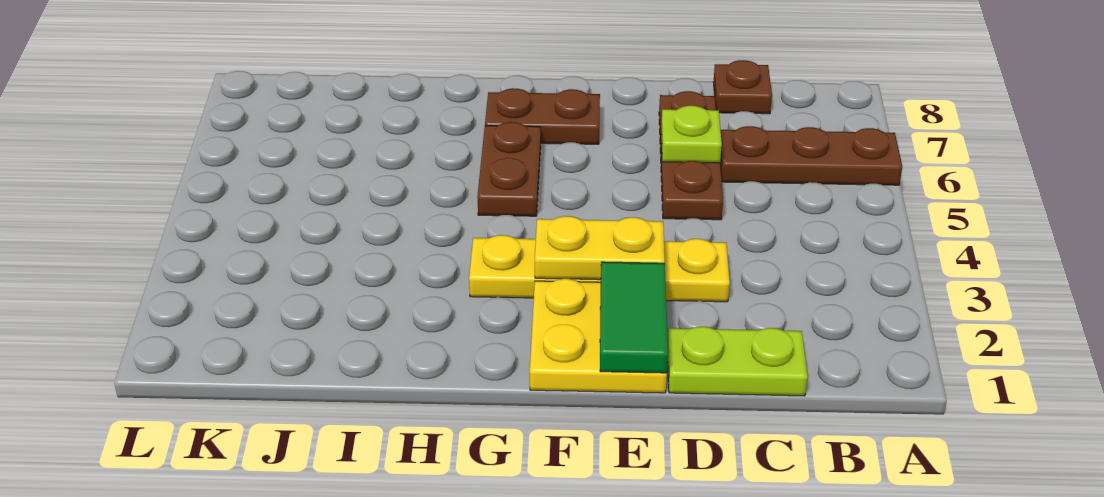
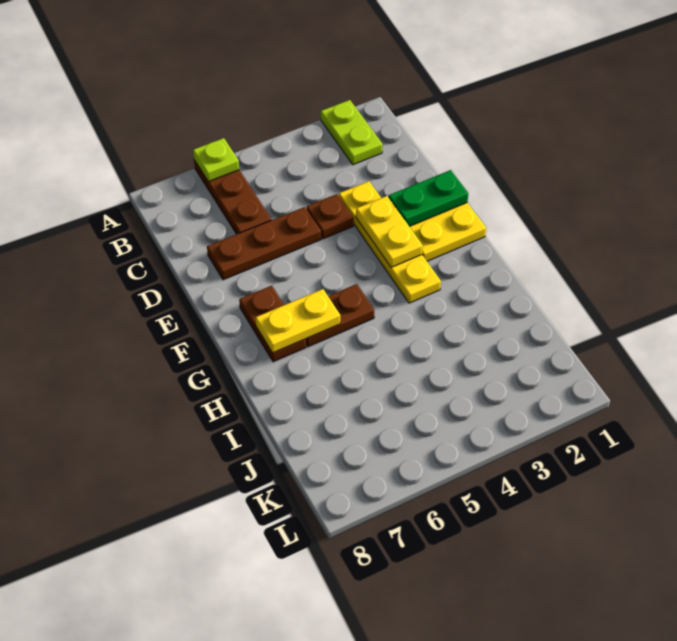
lime 1x2 plate [668,327,808,396] -> lime 1x2 plate moved to [321,100,383,165]
brown 1x1 plate [714,60,772,114] -> brown 1x1 plate moved to [307,194,354,239]
lime 1x1 plate [661,106,722,163] -> lime 1x1 plate moved to [193,138,239,182]
green 1x2 tile [600,262,668,373] -> green 1x2 plate [388,170,468,226]
none -> yellow 1x2 plate [255,289,340,353]

